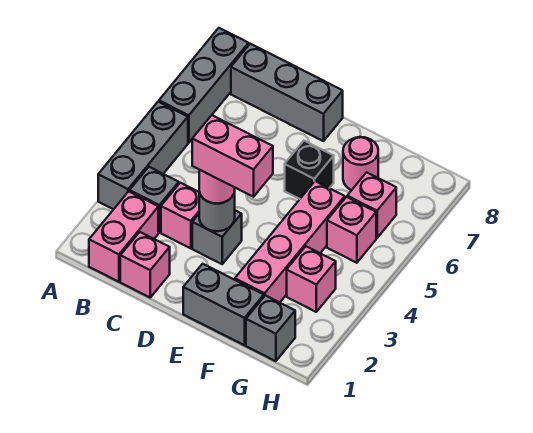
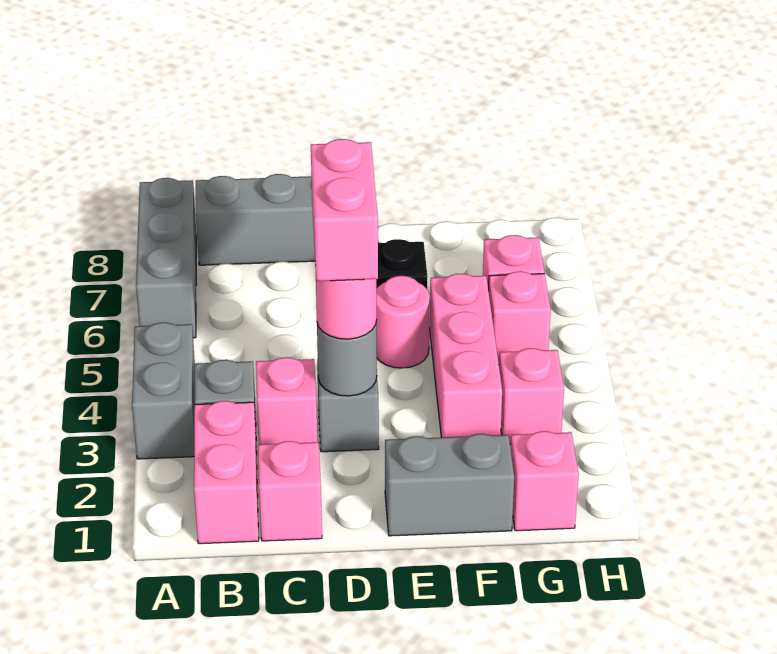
grey 1x3 brick [98,102,188,209] -> grey 1x2 brick [132,322,195,459]
pink 1x2 brick [192,115,273,197] -> pink 1x2 brick turned to [311,139,378,281]
pink 1x4 brick [235,181,345,303] -> pink 1x3 brick [430,274,502,437]
pink 1x1 round brick [343,137,378,190] -> pink 1x1 round brick moved to [377,276,430,368]
grey 1x1 brick [246,295,295,361] -> pink 1x1 brick [511,431,579,531]

